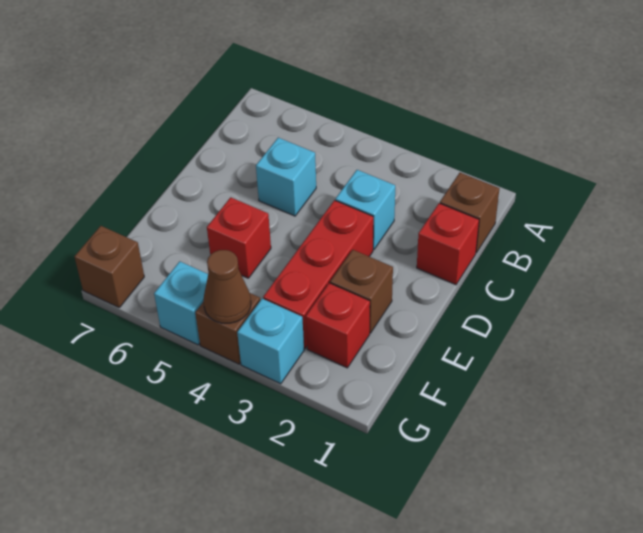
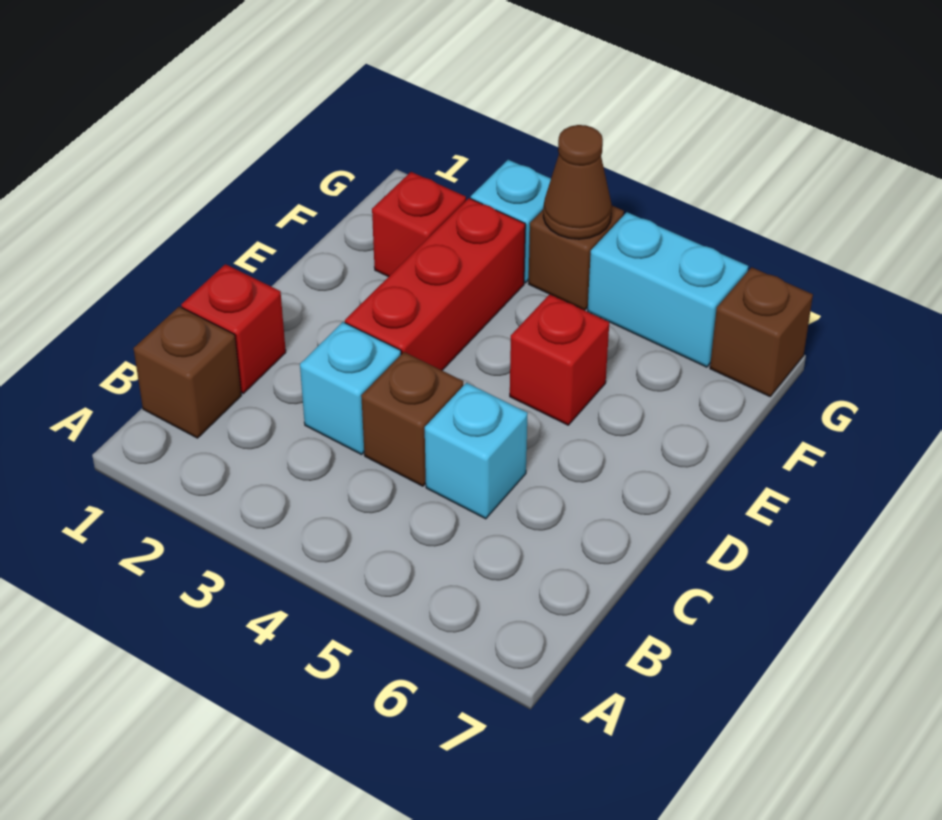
brown 1x1 brick [330,250,393,333] -> brown 1x1 brick moved to [361,352,463,486]
cyan 1x1 brick [154,261,208,345] -> cyan 1x2 brick [588,212,748,367]

